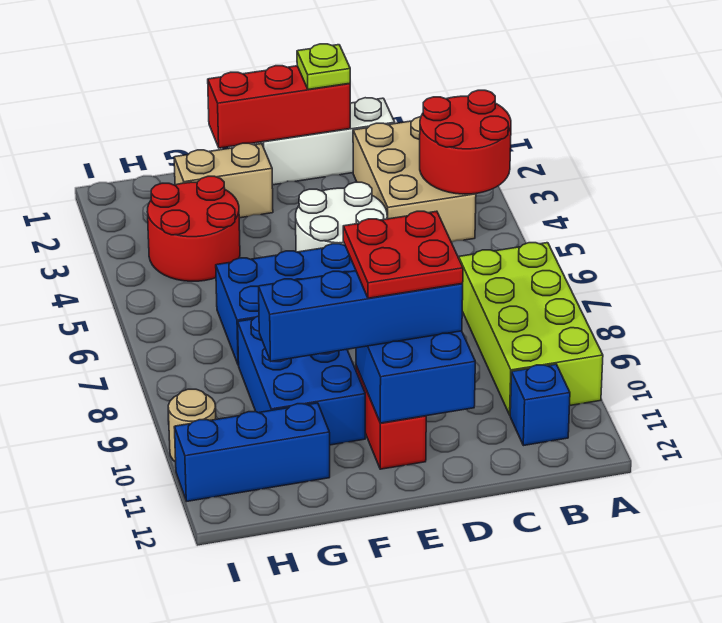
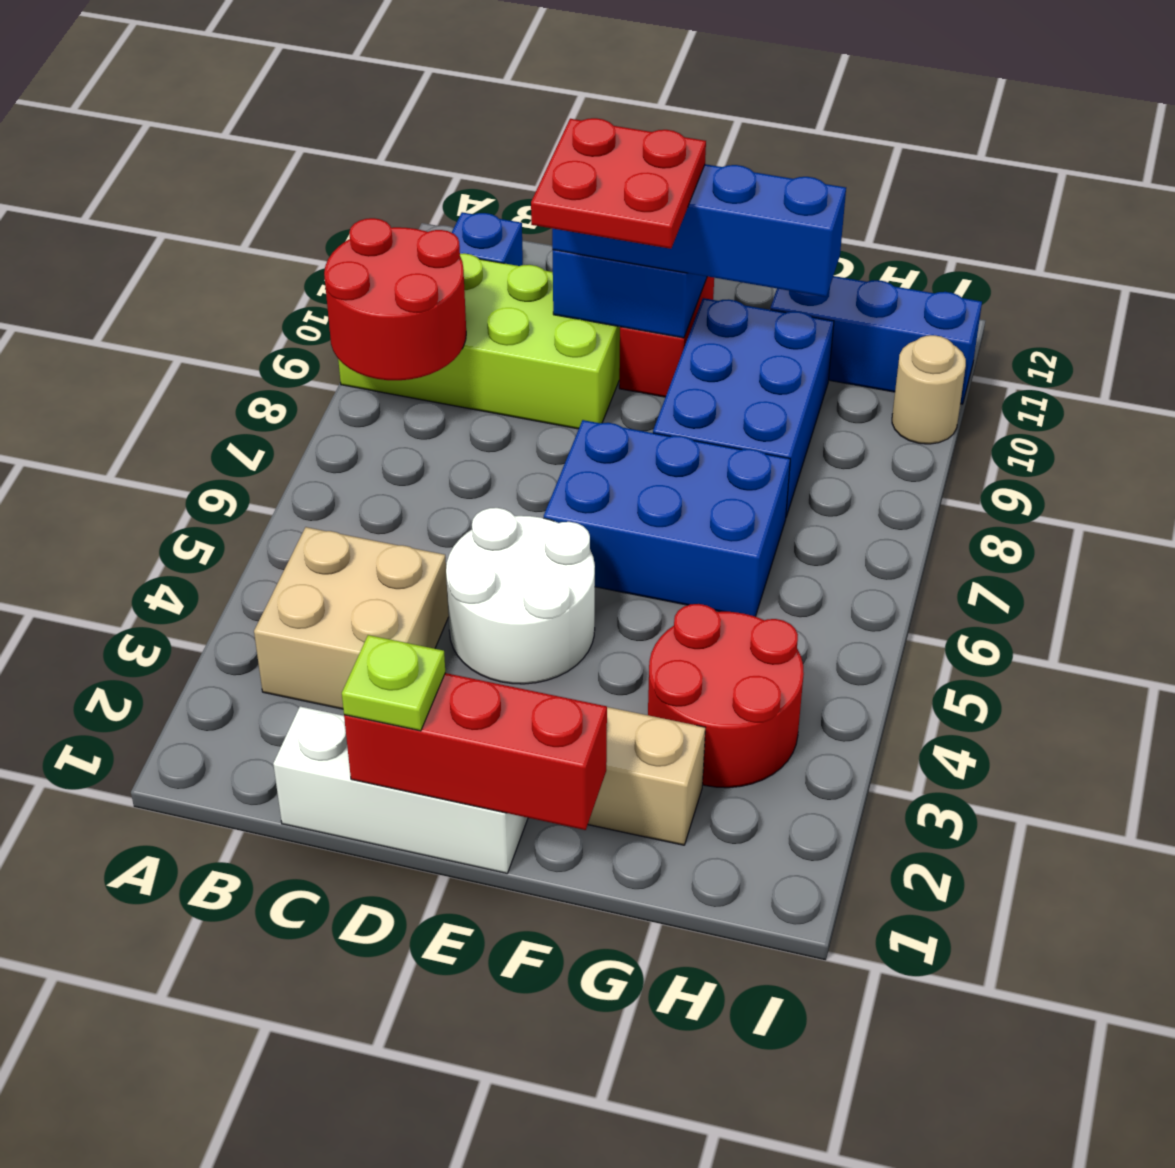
red 2x2 round brick [420,90,511,194] -> red 2x2 round brick moved to [324,218,466,380]
lime 2x4 brick [459,243,603,415] -> lime 2x4 brick turned to [338,253,620,429]
tan 2x3 brick [353,117,476,242] -> tan 2x2 brick [254,527,449,709]

